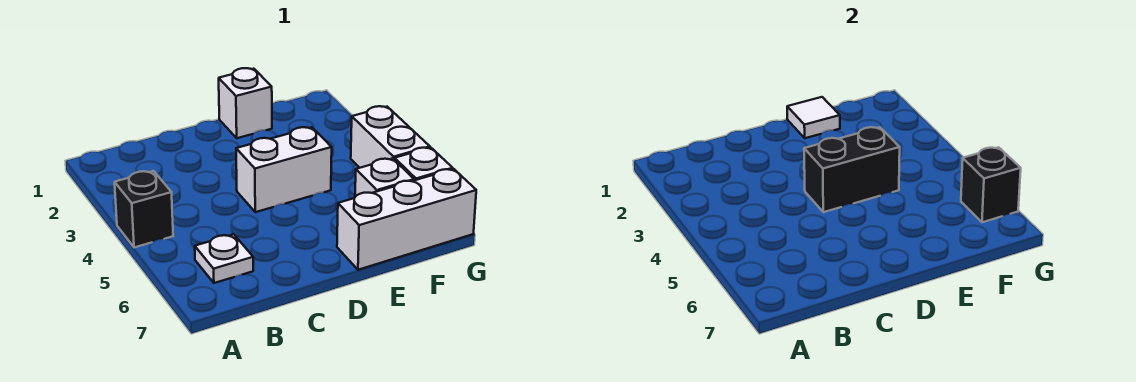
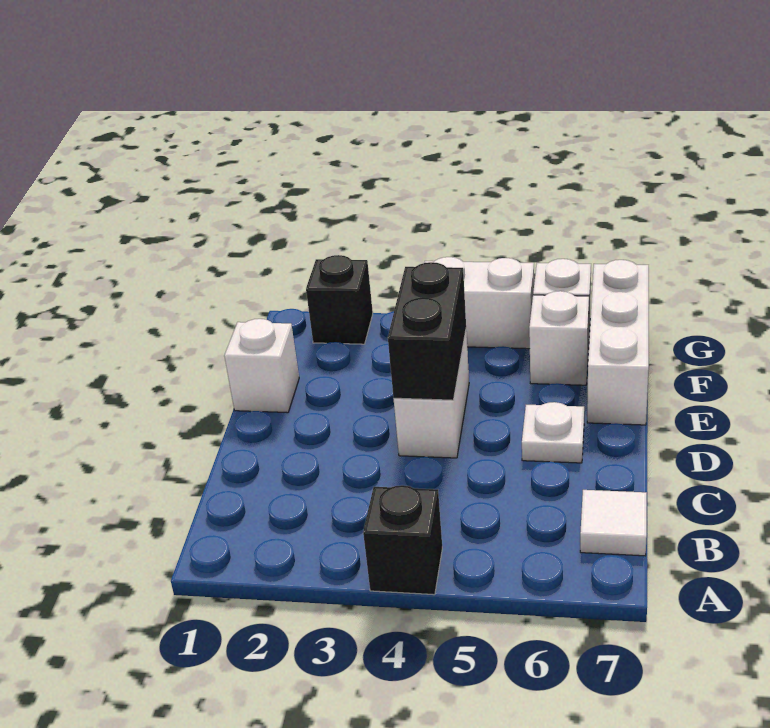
white 1x1 plate [195,234,253,283] -> white 1x1 plate moved to [522,402,584,463]
white 1x1 tile [787,97,840,138] -> white 1x1 tile moved to [580,490,647,556]
black 1x1 brick [961,147,1021,222] -> black 1x1 brick moved to [306,255,373,344]

